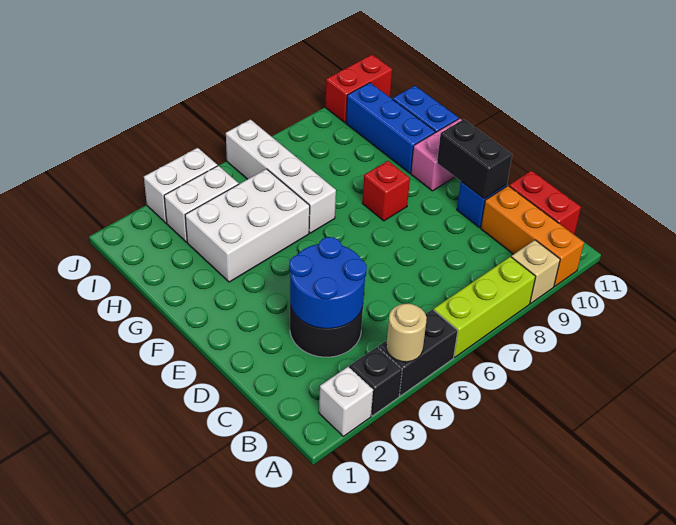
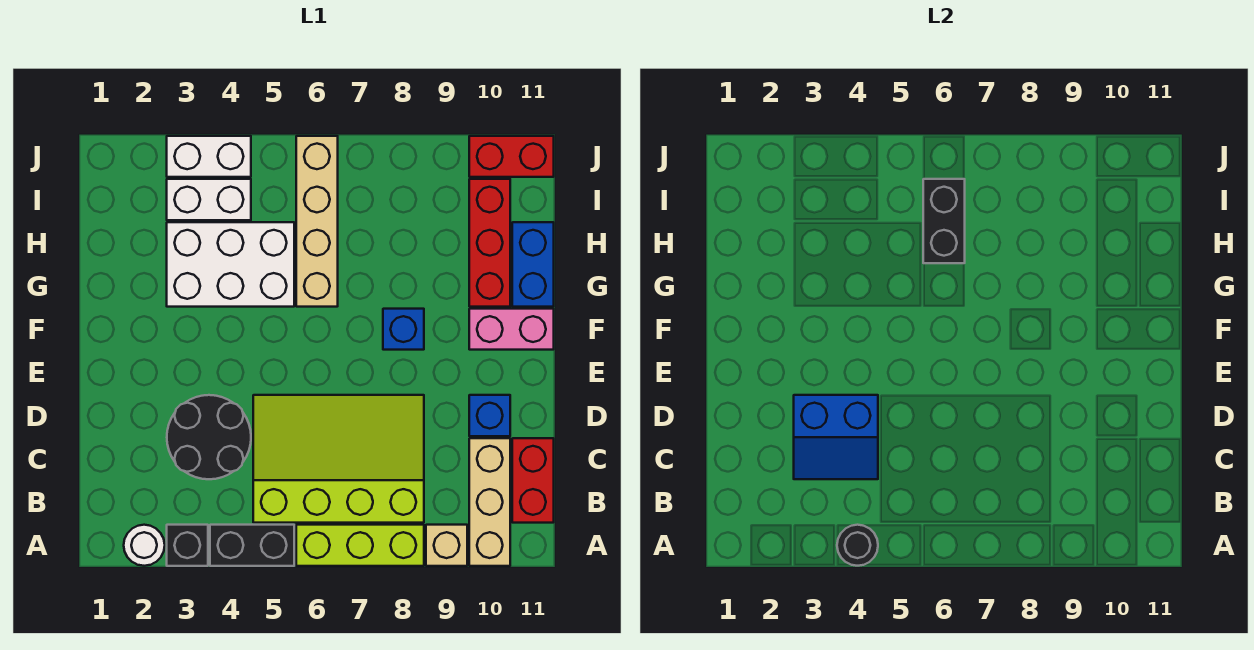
white 1x1 brick [319,367,373,436] -> white 1x1 round brick [124,525,165,566]
tan 1x1 round brick [386,304,427,362] -> black 1x1 round brick [837,525,878,566]
orange 1x3 brick [481,186,584,286] -> tan 1x3 brick [469,438,510,566]
none -> lime 3x4 slope [253,395,424,523]
blue 2x2 round brick [289,237,367,329] -> blue 2x2 slope [794,395,878,479]
black 1x2 brick [437,119,512,199] -> black 1x2 brick moved to [923,179,965,263]
red 1x1 brick [362,161,410,221] -> blue 1x1 brick [383,309,424,350]
white 1x4 brick [226,120,336,233] -> tan 1x4 brick [296,136,338,307]
blue 1x3 brick [346,83,435,173] -> red 1x3 brick [469,179,510,307]

